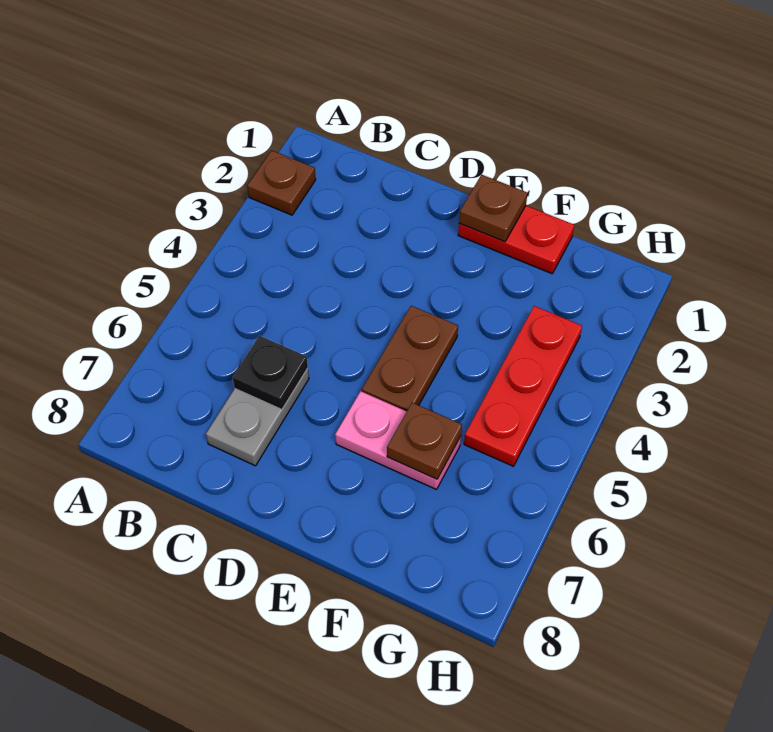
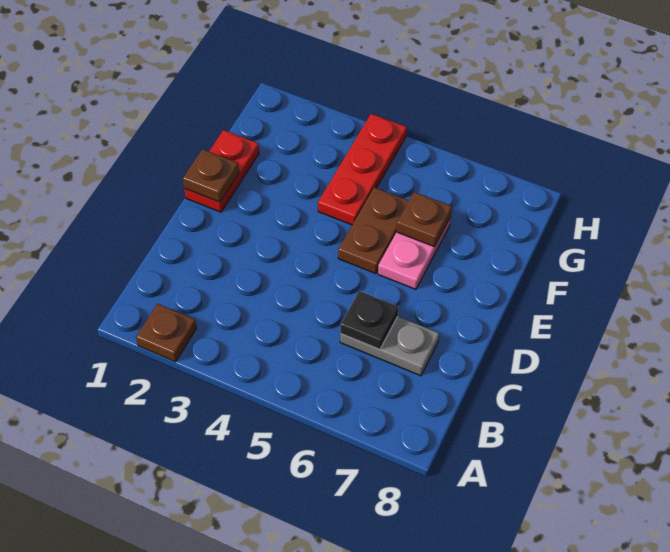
brown 1x2 plate [362,306,458,411] -> brown 1x2 plate turned to [338,187,409,274]
red 1x3 plate [464,306,582,466] -> red 1x3 plate turned to [318,114,407,225]

